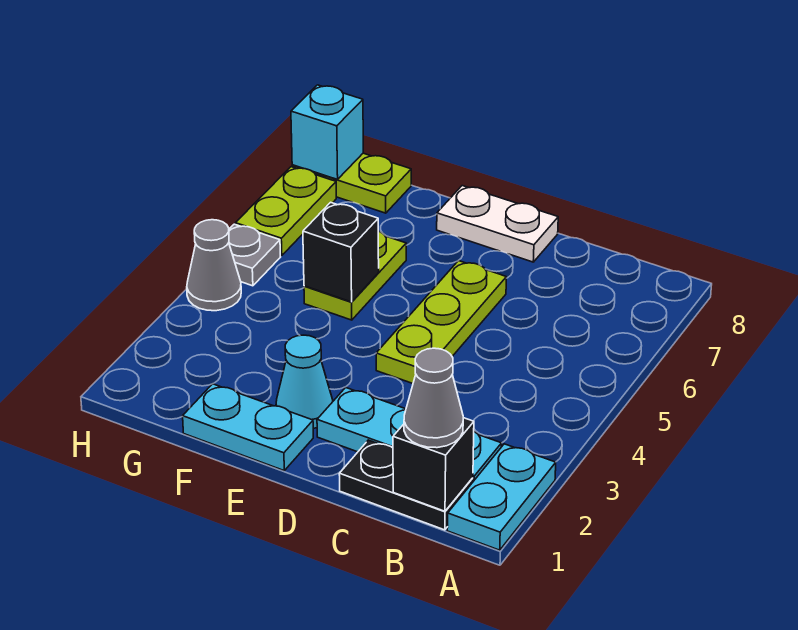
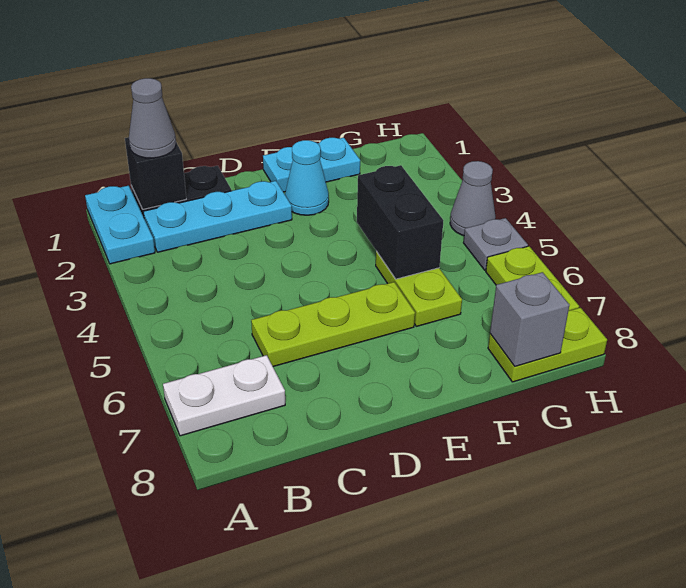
lime 1x3 plate [376,261,506,383] -> lime 1x3 plate turned to [251,282,415,367]
white 1x2 plate [437,186,558,262] -> white 1x2 plate moved to [163,355,285,436]
black 1x1 brick [303,202,379,302] -> black 1x2 brick [357,165,443,279]
none -> grey 1x1 brick [490,272,569,366]
cyan 1x1 brick [291,85,363,179] -> none

